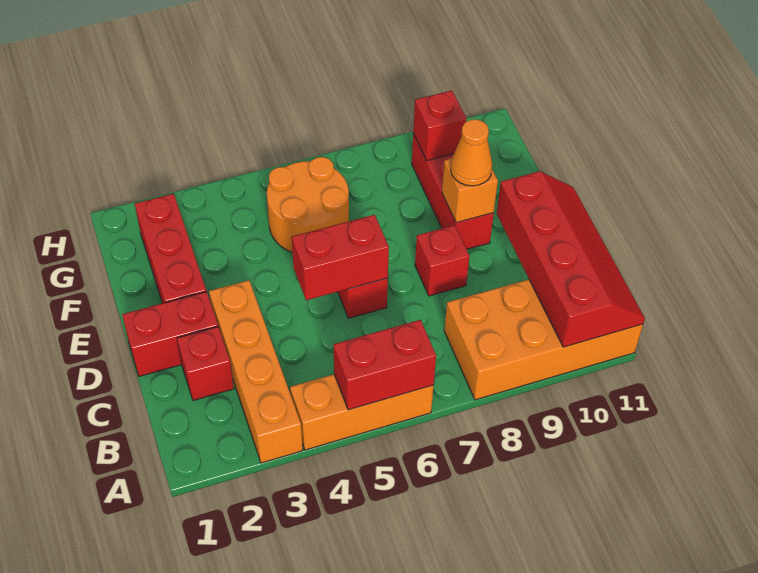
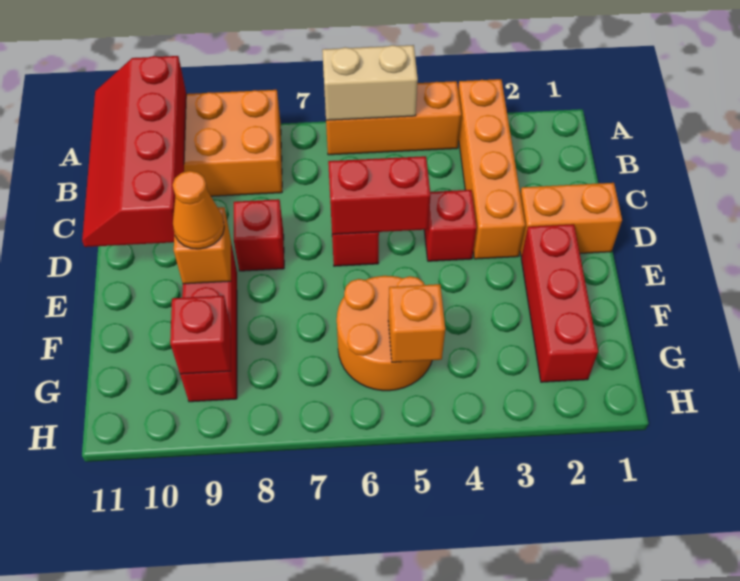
red 1x2 brick [334,320,436,410] -> tan 1x2 brick [322,45,418,120]
red 1x1 brick [177,327,234,401] -> red 1x1 brick moved to [424,190,477,261]
red 1x2 brick [122,292,218,376] -> orange 1x2 brick [520,183,622,257]
none -> orange 1x1 brick [388,284,445,362]

